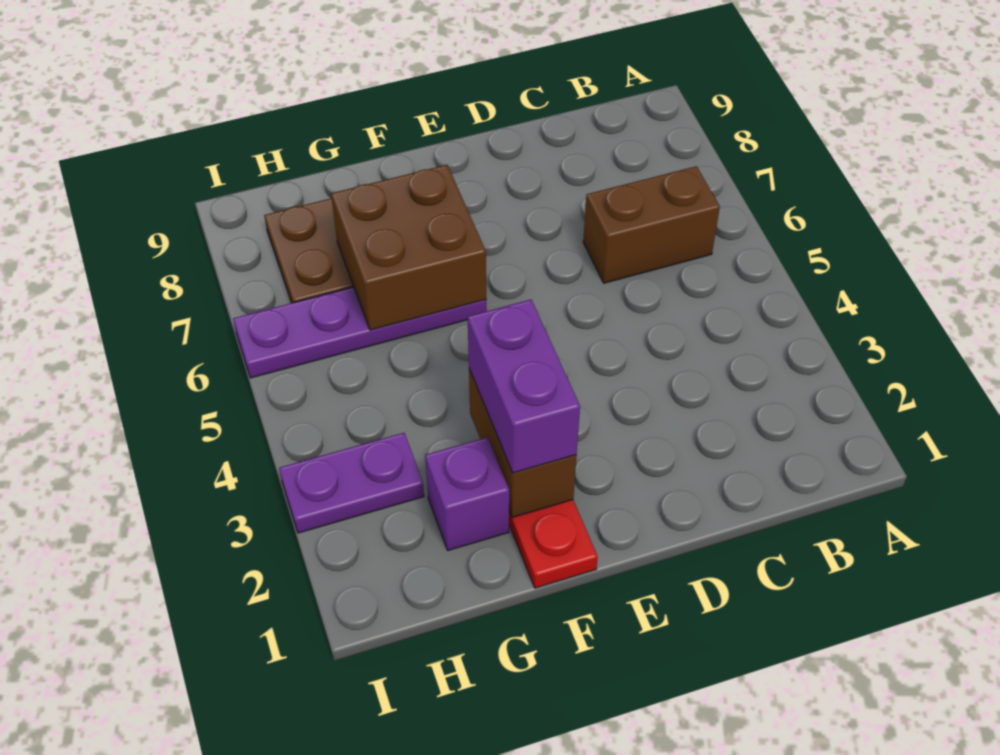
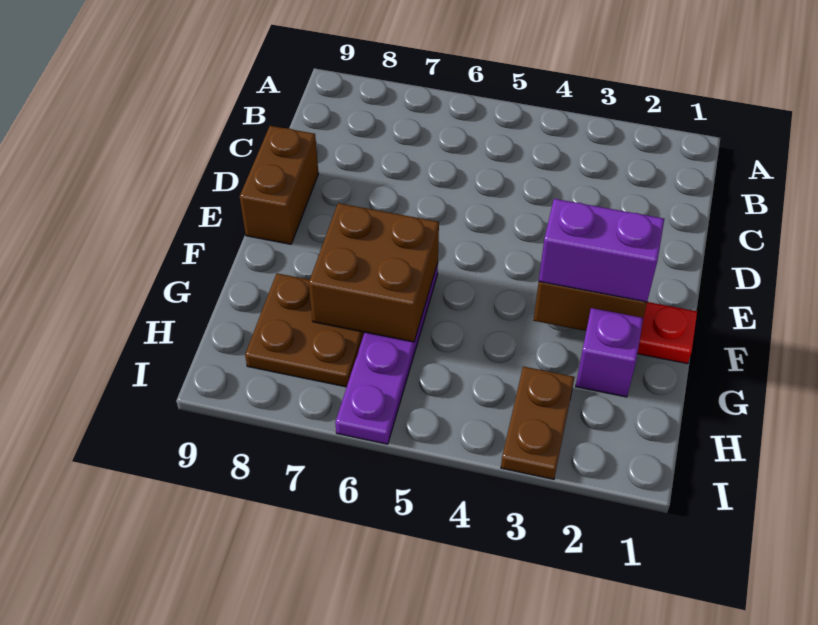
brown 1x2 brick [583,166,720,283] -> brown 1x2 brick moved to [240,126,318,244]
purple 1x2 plate [279,433,424,533] -> brown 1x2 plate [501,366,574,479]

